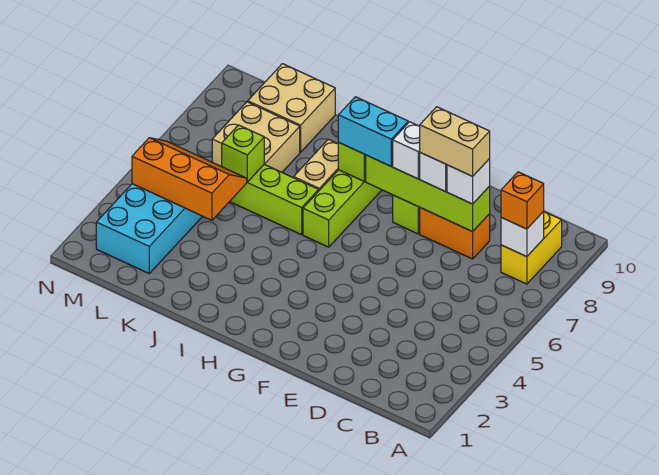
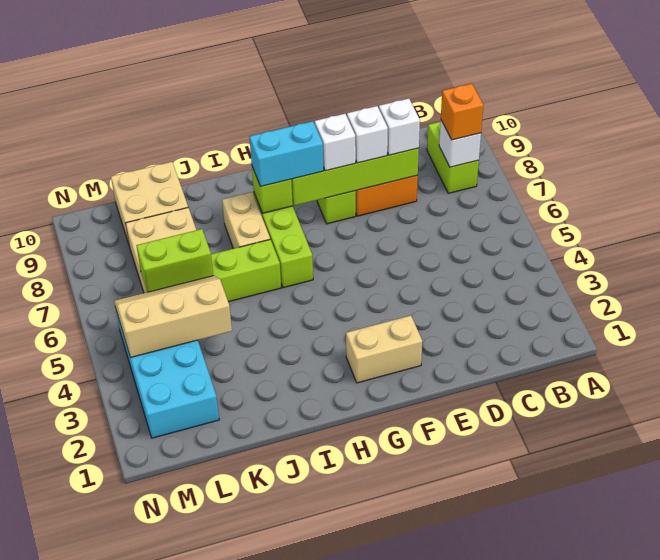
yellow 1x2 brick [501,212,562,284] -> lime 1x2 brick [427,122,479,193]
tan 1x2 brick [420,107,490,176] -> tan 1x2 brick moved to [346,316,422,383]
orange 2x3 slope [132,138,247,220] -> tan 2x3 slope [114,276,232,358]
lime 1x1 brick [222,125,264,182] -> lime 1x2 brick [136,229,213,292]

